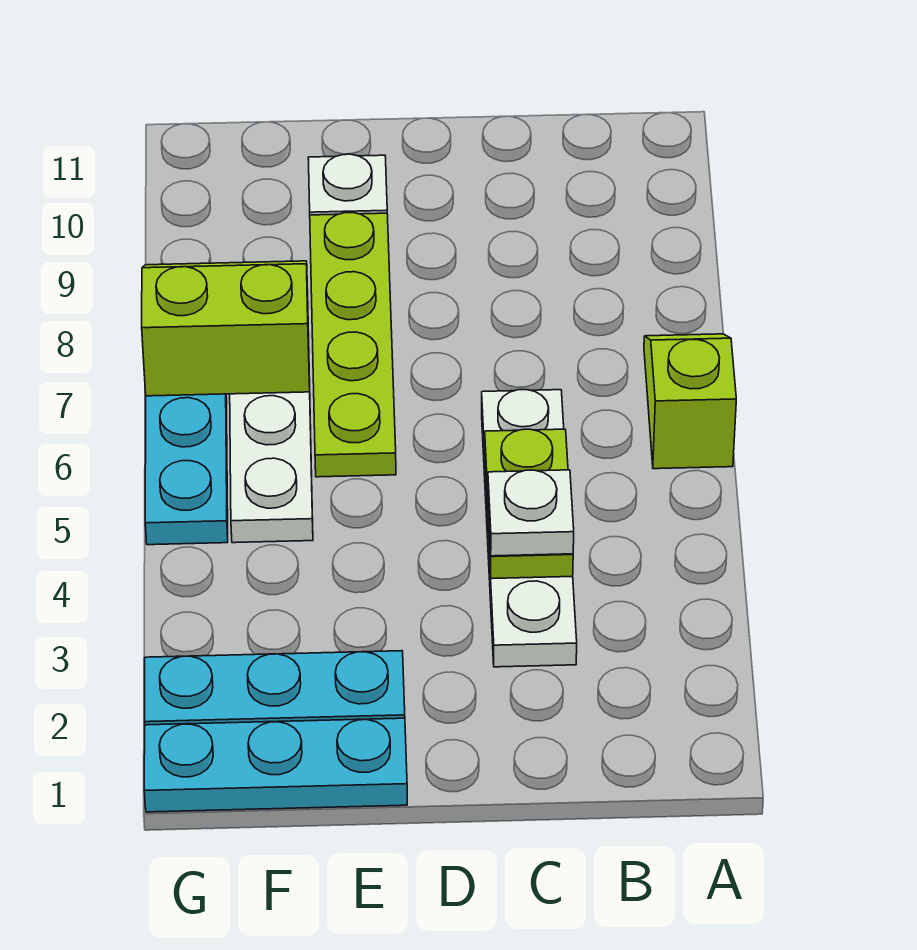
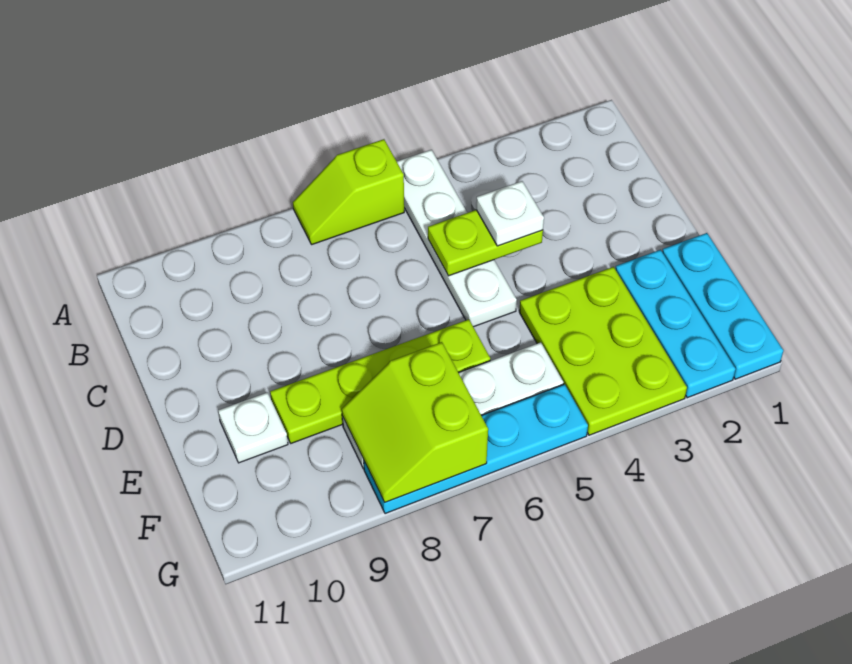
white 1x4 plate [482,390,577,667] -> white 1x4 plate turned to [397,150,517,327]
none -> lime 2x3 plate [519,267,687,435]

